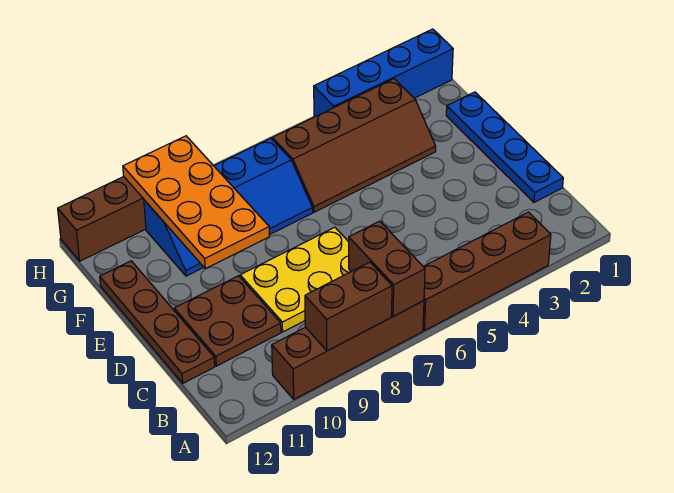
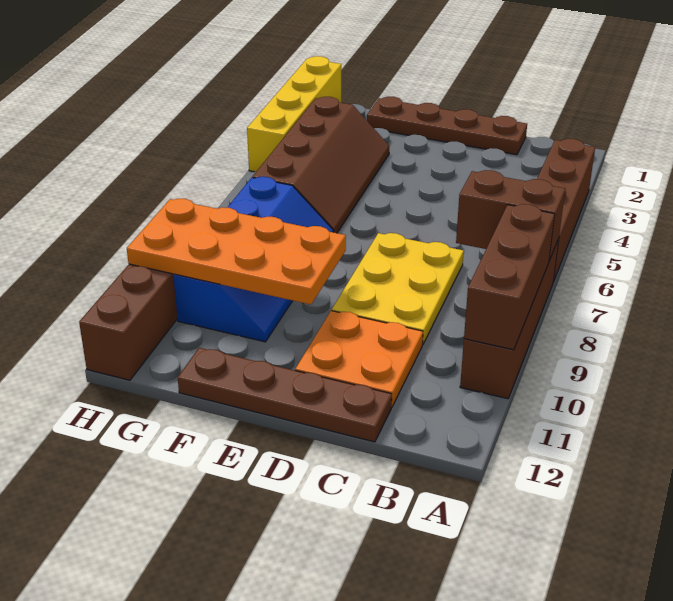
brown 1x2 brick [305,262,392,351] -> brown 1x3 brick [464,204,555,350]
blue 1x4 plate [446,92,563,202] -> brown 1x4 plate [367,96,527,155]
brown 2x2 plate [174,276,281,366] -> orange 2x2 plate [295,311,423,408]
blue 1x4 brick [314,29,453,117] -> yellow 1x4 brick [247,56,341,172]

